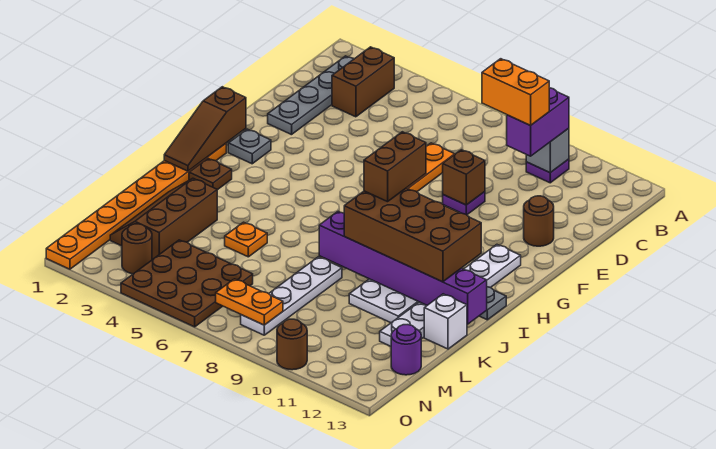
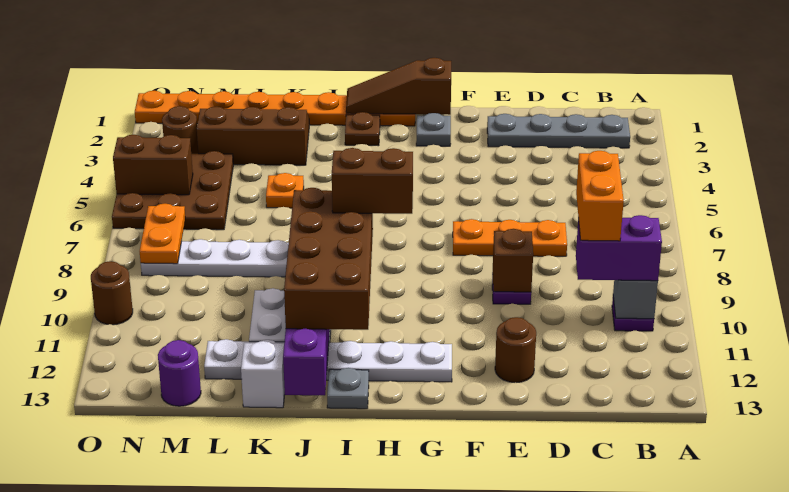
brown 1x2 brick [332,47,395,117] -> brown 1x2 brick moved to [113,135,193,195]

